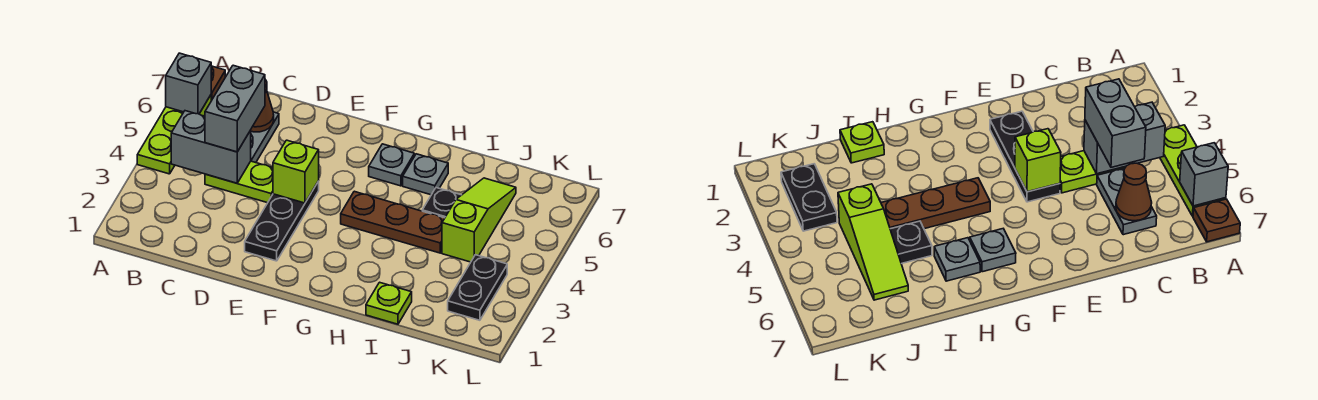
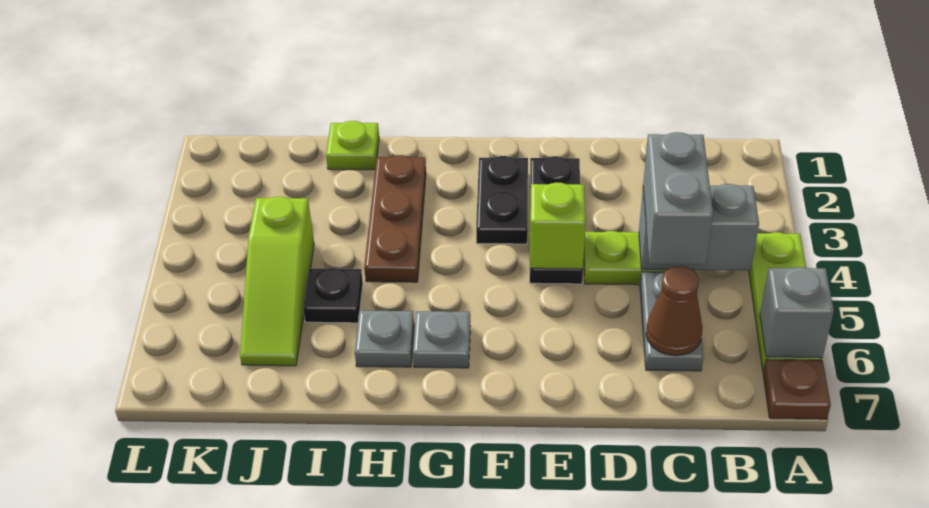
brown 1x3 plate [341,191,445,253] -> brown 1x3 plate turned to [364,155,426,282]
black 1x2 plate [448,255,507,320] -> black 1x2 plate moved to [476,156,528,244]

